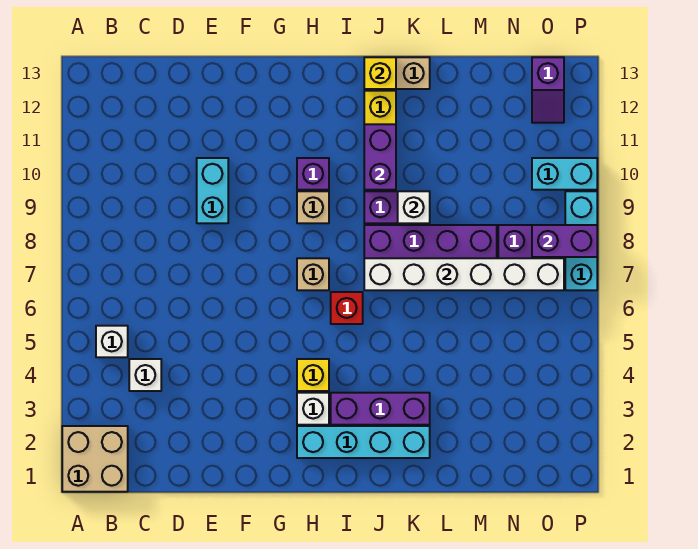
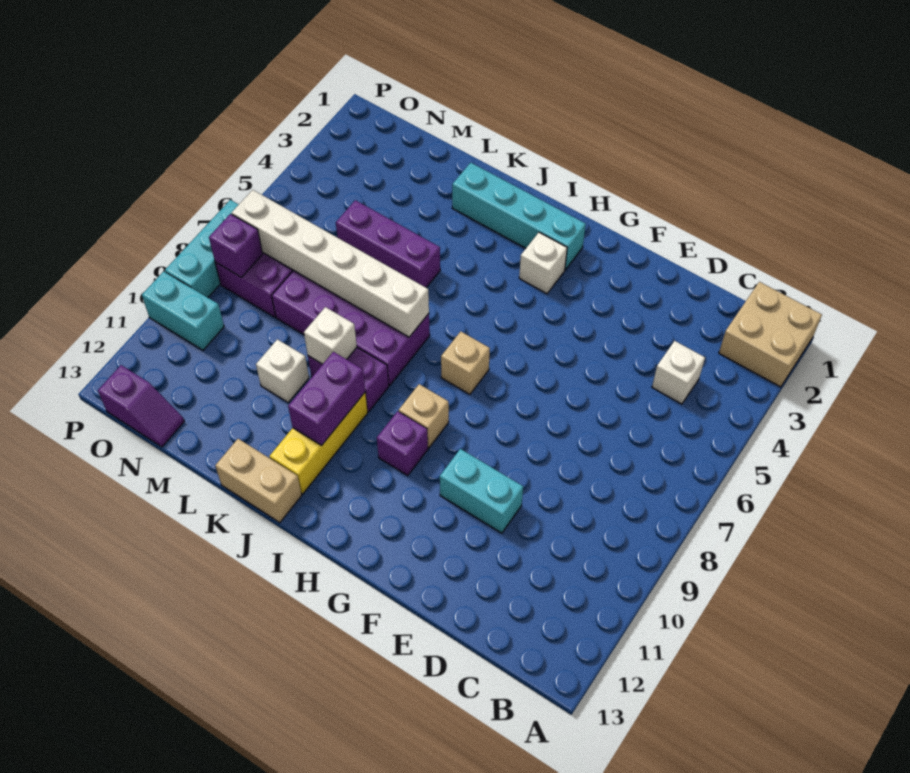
white 1x1 brick [96,326,128,357] -> white 1x1 brick moved to [256,339,309,402]
cyan 1x2 brick [197,158,228,223] -> cyan 1x2 brick turned to [440,449,523,533]
yellow 1x1 brick [297,359,329,391] -> none
purple 1x3 brick [331,393,430,425] -> purple 1x3 brick moved to [336,200,440,288]
red 1x1 brick [331,292,363,324] -> none
yellow 1x1 brick [364,57,396,89] -> none
purple 1x2 brick [532,225,597,257] -> purple 1x1 brick [209,214,262,277]
purple 1x2 slope [532,57,564,123] -> purple 1x2 slope turned to [98,365,184,447]

